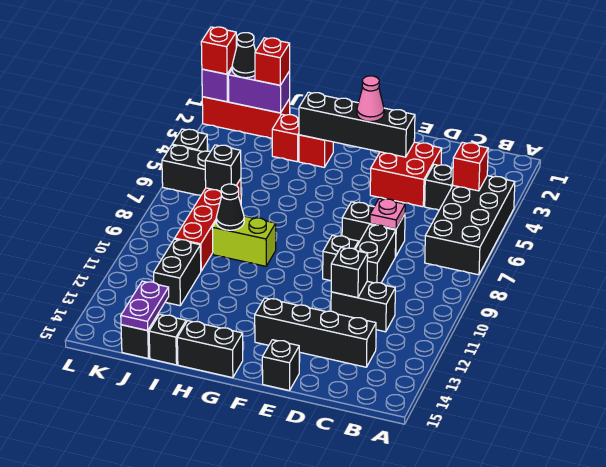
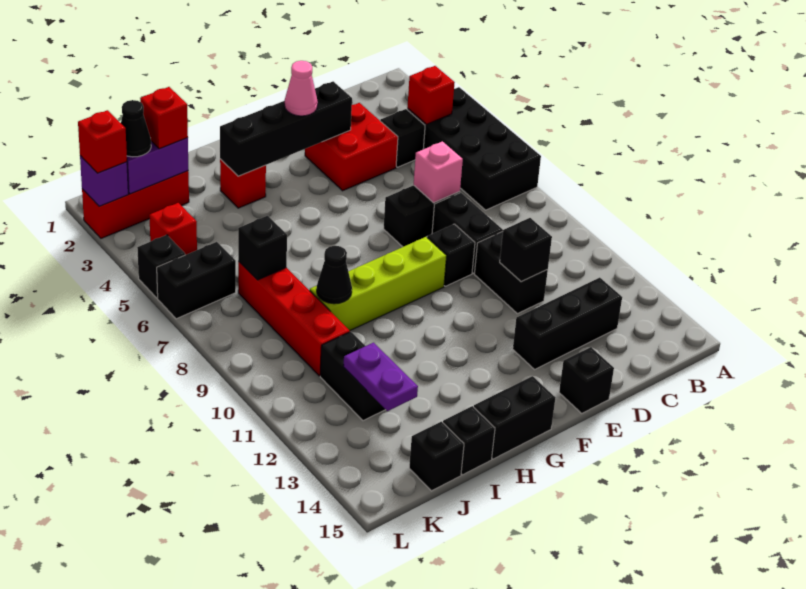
black 1x2 brick [331,281,395,332] -> black 1x2 brick turned to [474,231,548,314]
black 1x4 brick [255,298,376,367] -> black 1x3 brick [513,278,622,369]
pink 1x1 plate [370,199,405,229] -> pink 1x1 brick [414,141,463,203]
lime 1x2 brick [212,216,276,266] -> lime 1x4 brick [310,237,447,330]
red 1x1 brick [272,114,299,162] -> red 1x1 brick moved to [149,203,197,255]
purple 1x2 plate [121,281,169,331] -> purple 1x2 plate moved to [343,343,418,411]

